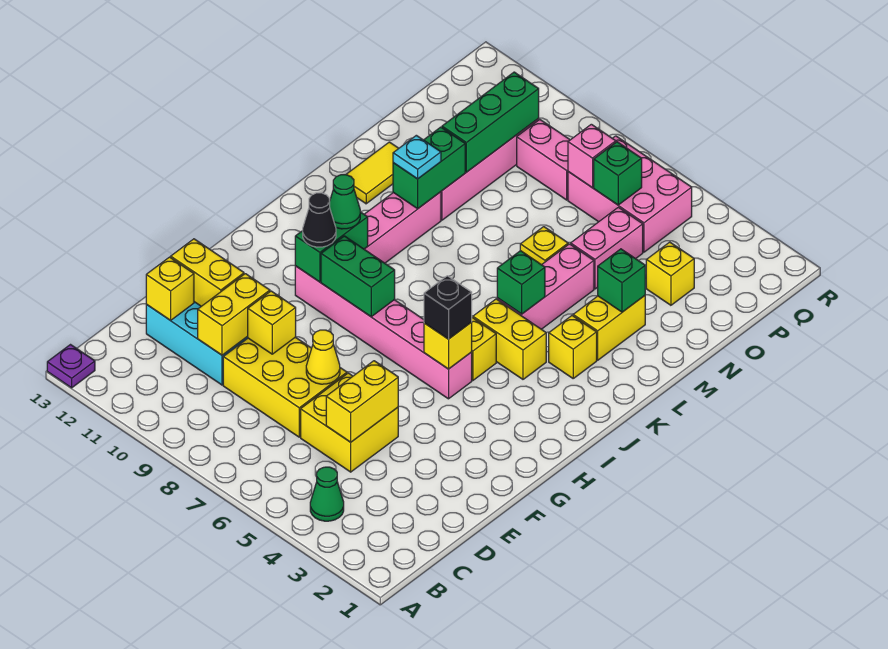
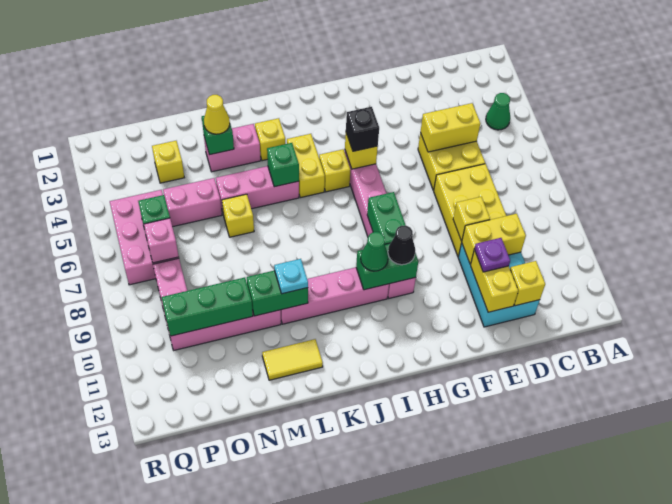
purple 1x1 plate [47,345,95,388] -> purple 1x1 plate moved to [474,238,510,272]
yellow 1x1 cone [306,330,340,384] -> yellow 1x1 cone moved to [204,95,230,134]
yellow 1x2 brick [573,296,645,360] -> pink 1x2 brick [204,124,261,172]

